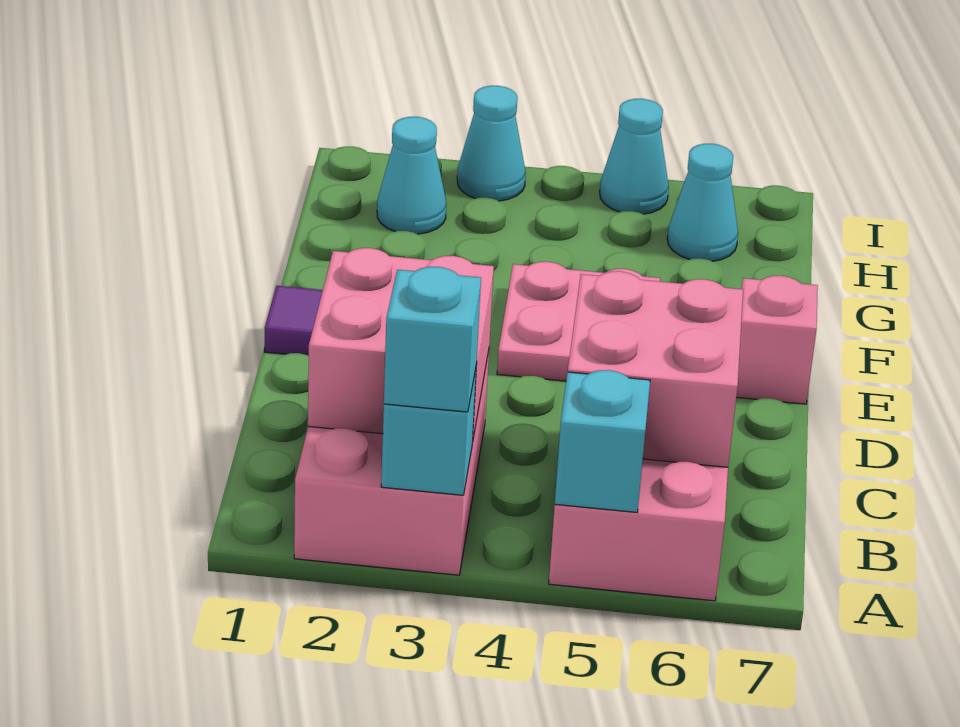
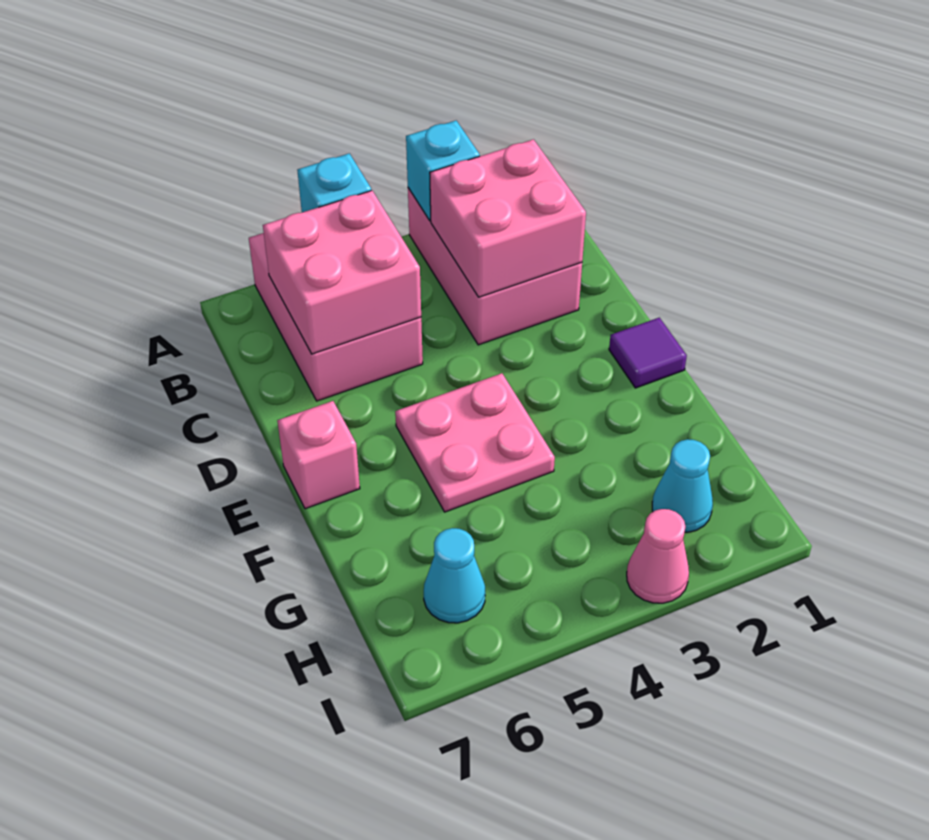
cyan 1x1 brick [384,267,481,412] -> none
cyan 1x1 cone [457,86,526,201] -> pink 1x1 cone [627,509,689,603]
cyan 1x1 cone [600,99,669,214] -> none

